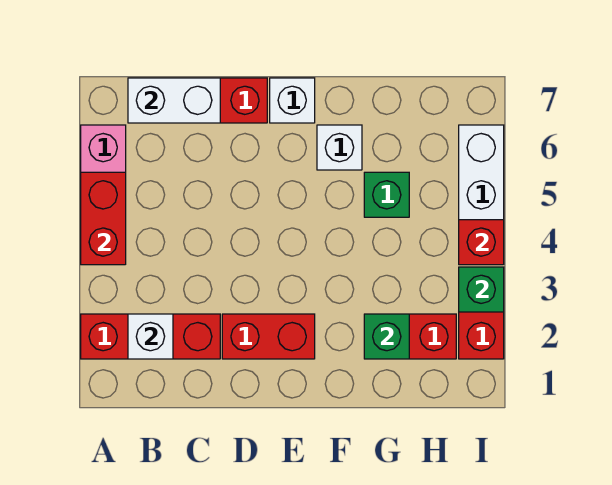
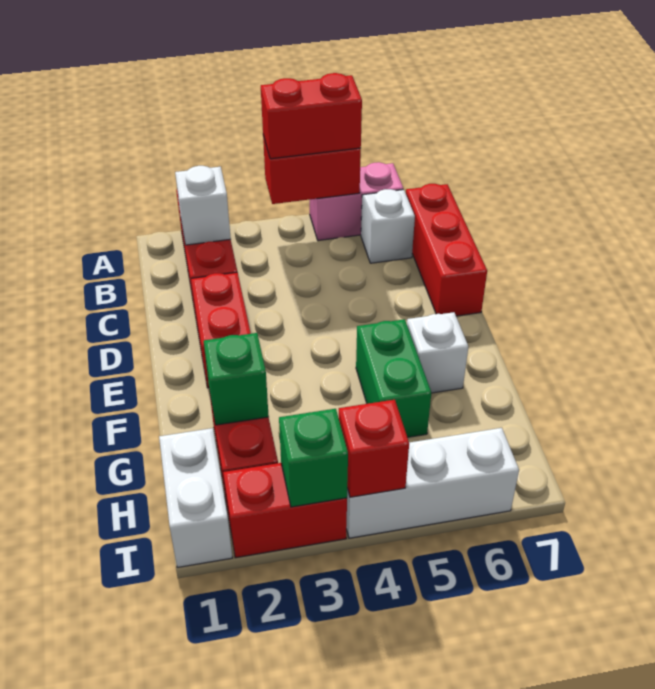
none -> red 1x2 brick [261,73,362,159]
white 1x2 brick [128,78,220,123] -> white 1x2 brick moved to [159,428,232,568]
white 1x1 brick [270,78,315,123] -> white 1x1 brick moved to [361,189,415,263]
green 1x1 brick [364,172,409,217] -> green 1x2 brick [356,319,431,437]

